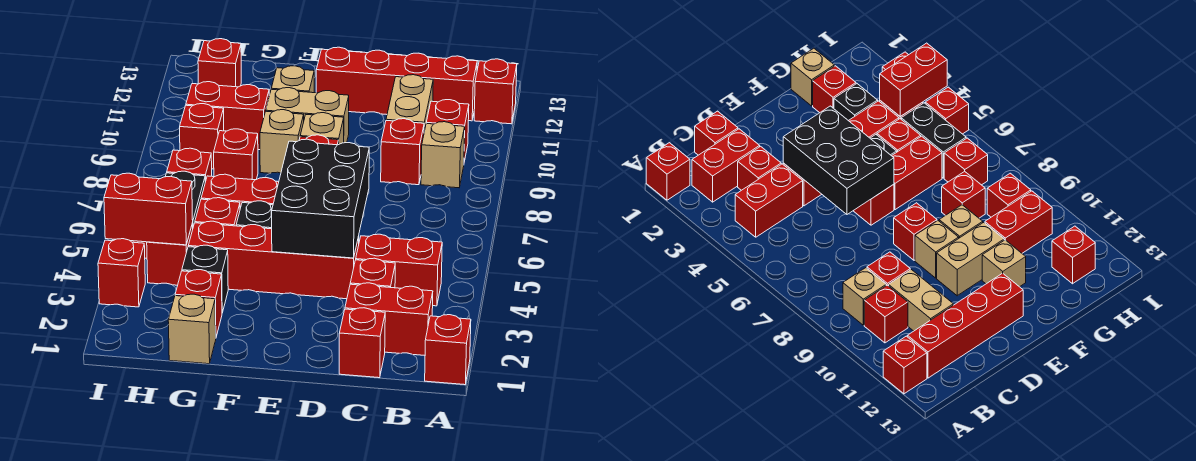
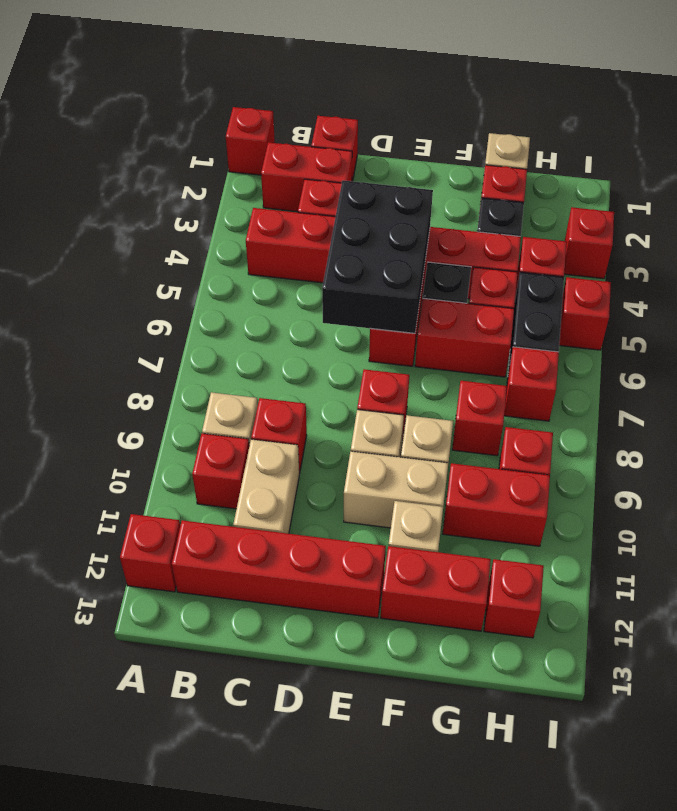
red 1x2 brick [104,173,193,245] -> red 1x2 brick moved to [381,546,491,631]

